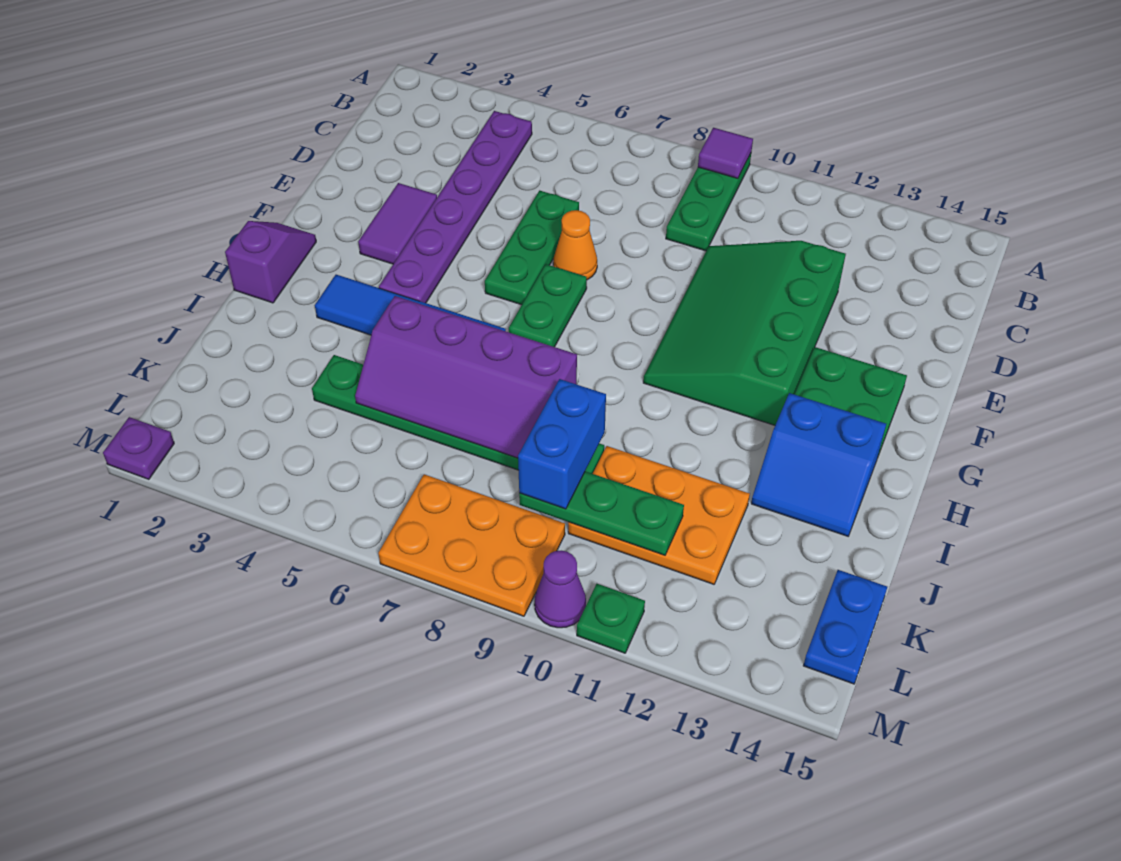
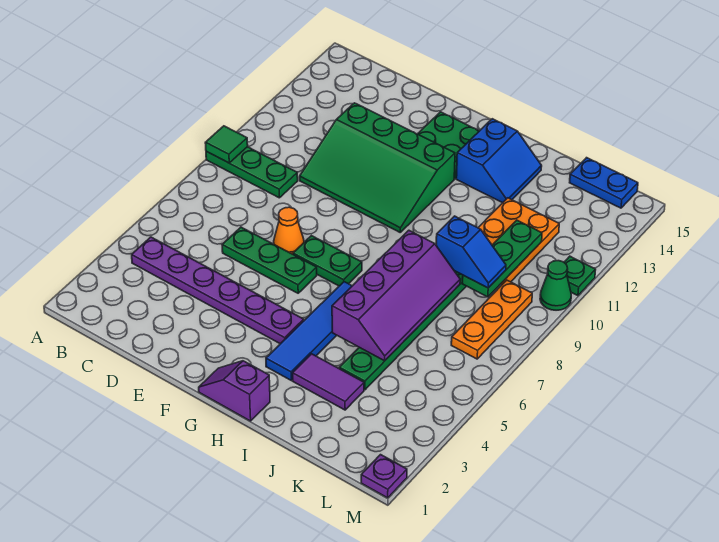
purple 1x1 tile [698,128,753,178] -> green 1x1 tile [205,126,248,163]
purple 1x2 tile [358,183,437,264] -> purple 1x2 tile moved to [292,354,364,410]
blue 1x2 brick [518,379,606,509] -> blue 1x2 slope [436,216,506,288]
orange 2x3 plate [378,474,565,616] -> orange 1x3 plate [451,280,532,359]
purple 1x1 cone [535,551,586,628] -> green 1x1 cone [540,261,571,310]

